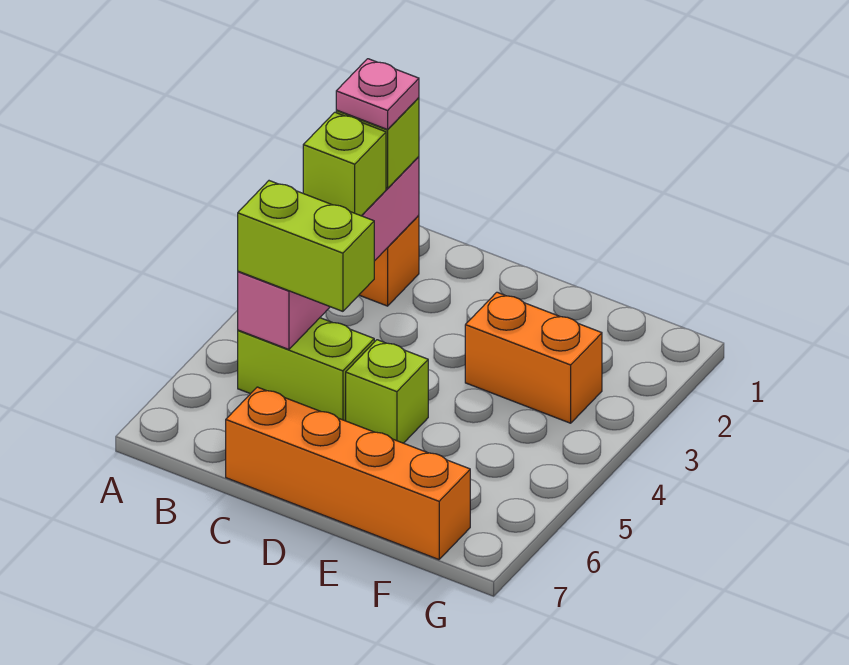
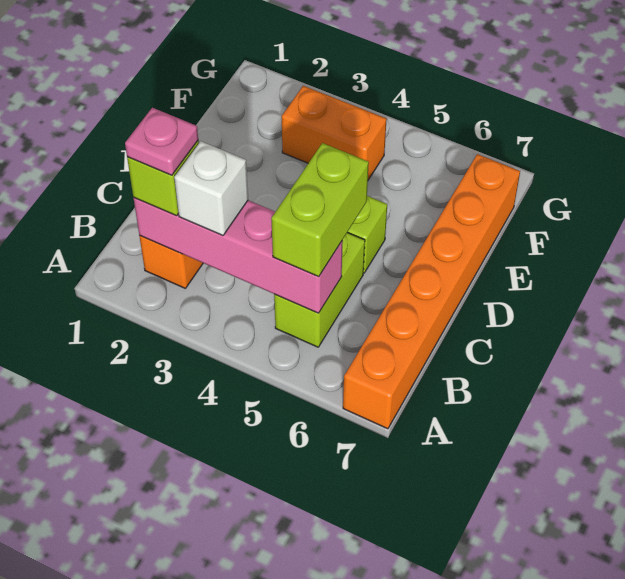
lime 1x1 brick [303,112,386,216] -> white 1x1 brick [174,141,248,236]
orange 1x4 brick [226,387,470,560] -> orange 1x6 brick [343,154,520,429]
orange 1x2 brick [465,292,602,423] -> orange 1x2 brick turned to [282,86,387,180]

